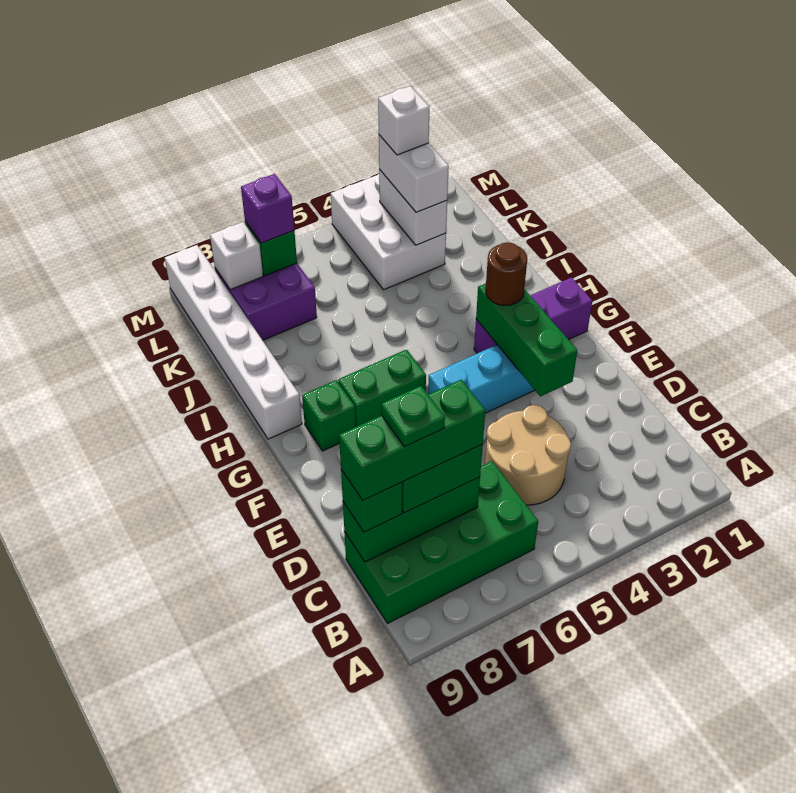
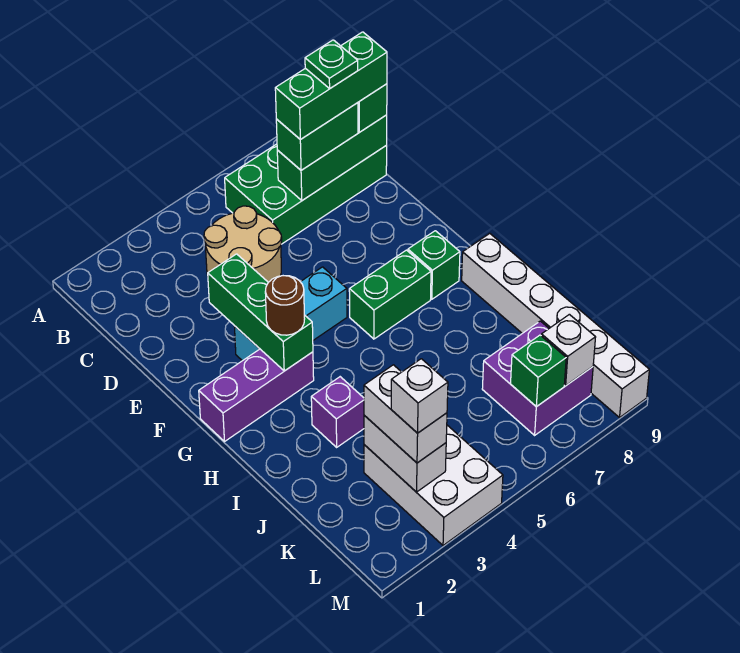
purple 1x1 brick [241,174,294,243] -> purple 1x1 brick moved to [311,377,364,447]

